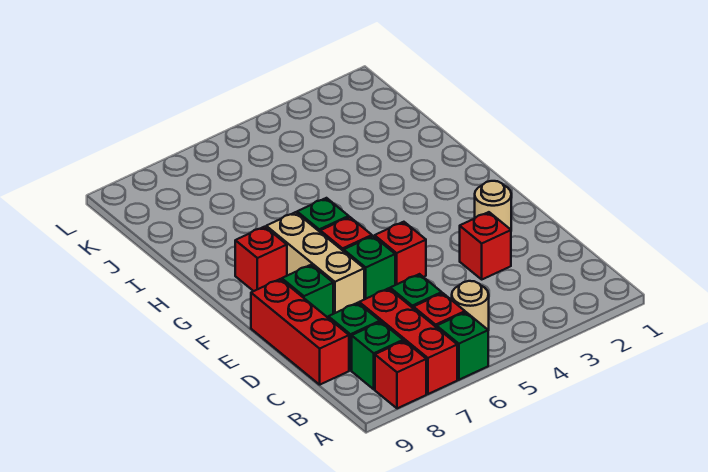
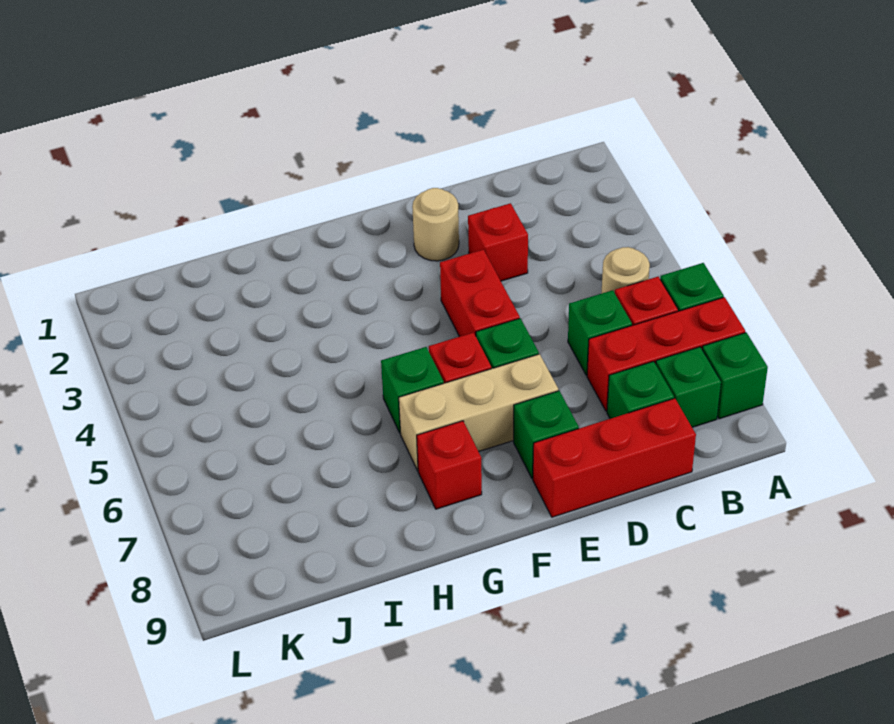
red 1x1 brick [375,341,426,408] -> green 1x1 brick [702,333,768,419]
red 1x1 brick [375,222,426,285] -> red 1x2 brick [440,250,520,337]

